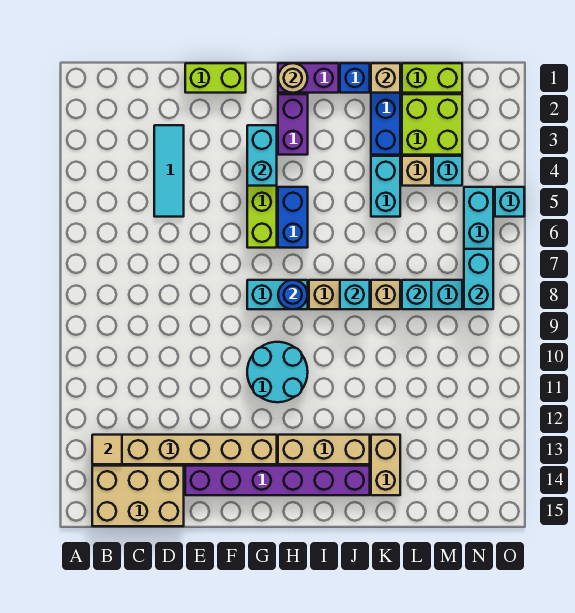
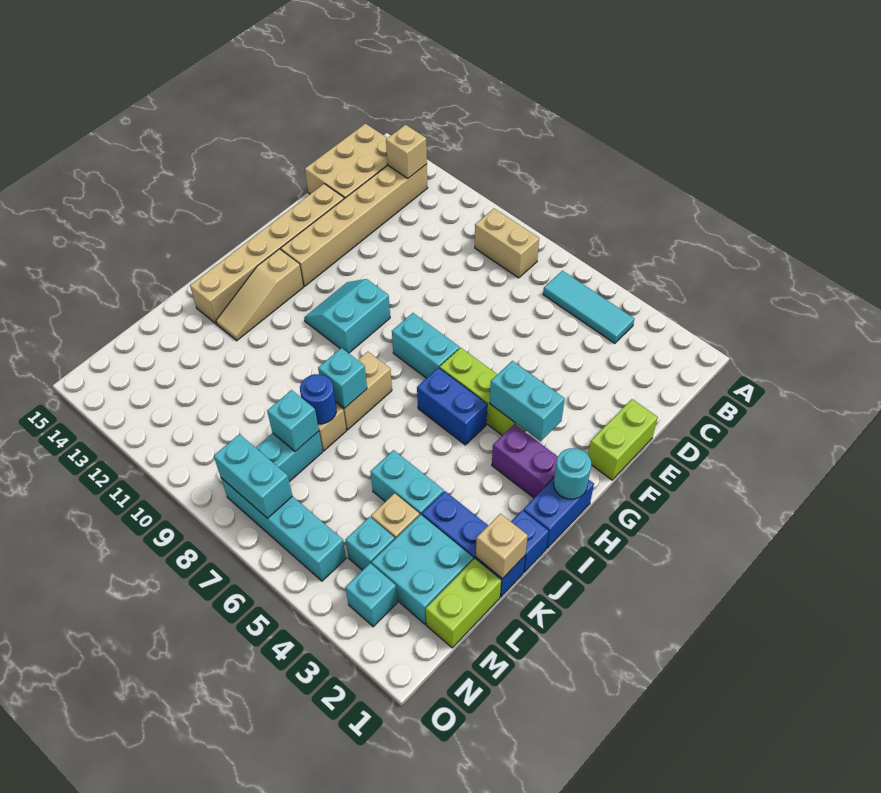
tan 1x1 tile [92,435,122,464] -> tan 1x1 brick [386,125,427,178]
cyan 1x3 tile [154,125,184,217] -> cyan 1x3 tile moved to [543,271,634,343]
purple 1x6 brick [185,466,370,495] -> tan 1x6 brick [190,184,344,324]
cyan 1x2 brick [247,280,308,309] -> cyan 1x2 brick turned to [392,313,460,378]
cyan 2x2 round brick [247,342,308,402] -> cyan 2x2 slope [304,279,390,353]
purple 1x2 brick [278,63,339,93] -> blue 1x2 brick [523,478,594,548]
tan 1x1 round brick [278,63,308,93] -> cyan 1x1 round brick [553,448,592,499]
blue 1x1 round brick [278,280,308,309] -> blue 1x1 round brick moved to [300,374,336,424]
tan 1x3 brick [278,435,370,464] -> tan 1x3 slope [216,249,304,341]
tan 1x2 brick [371,435,400,495] -> tan 1x2 brick moved to [475,208,539,278]
lime 2x2 brick [402,94,462,155] -> cyan 2x2 brick [372,515,473,624]
cyan 1x1 brick [495,187,524,217] -> cyan 1x1 brick moved to [345,563,397,627]

